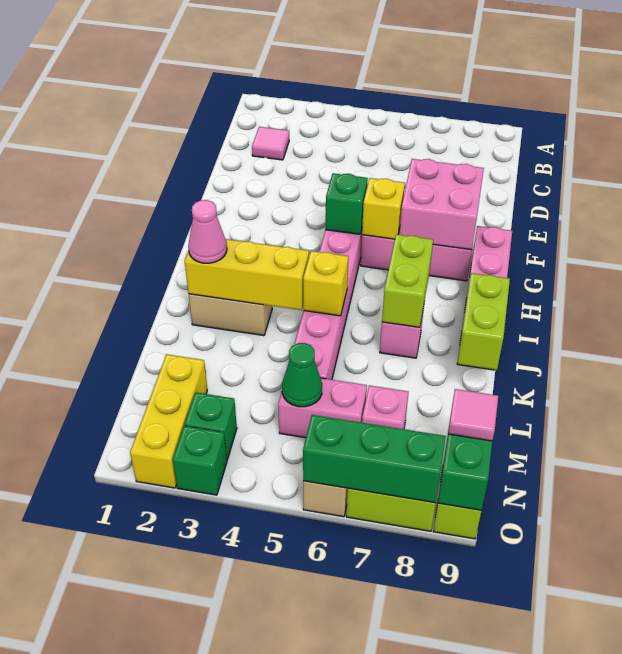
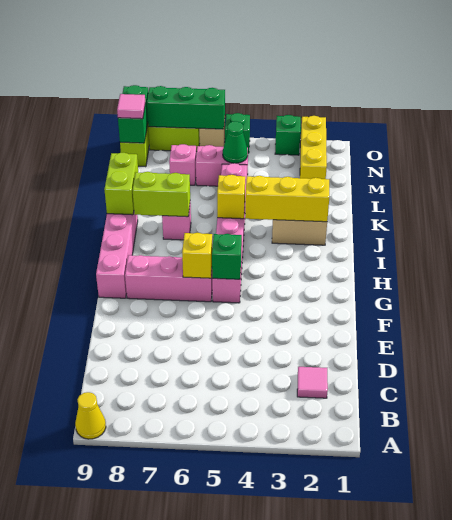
none -> yellow 1x1 cone [75,392,106,439]
pink 2x2 brick [399,159,484,250] -> none
lime 1x2 brick [382,234,433,327] -> lime 1x2 brick turned to [133,172,190,217]
pink 1x1 cone [188,200,227,263] -> none
green 1x1 brick [185,392,237,460] -> green 1x1 brick moved to [225,113,250,153]

